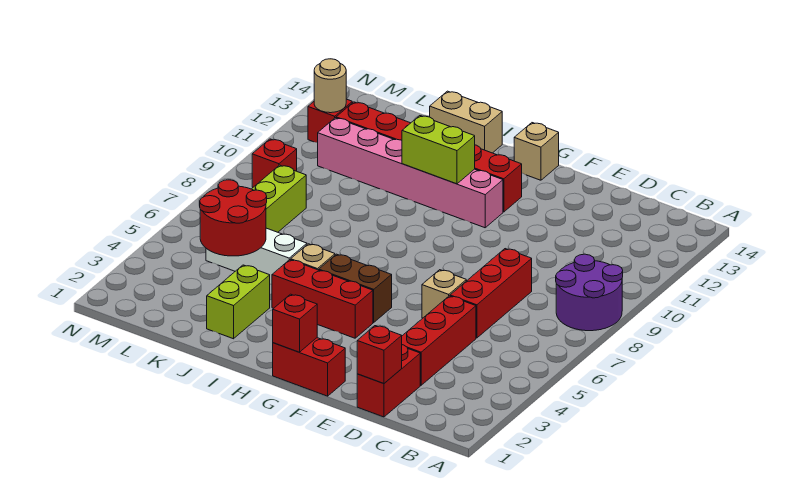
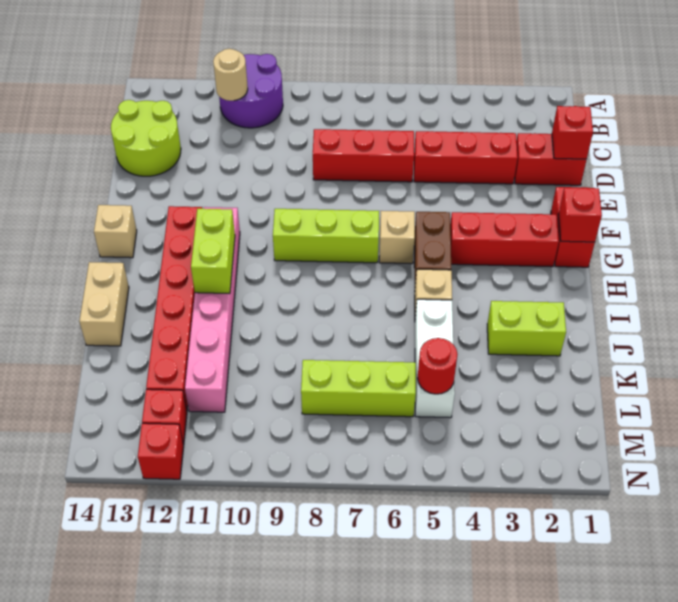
purple 2x2 round brick [556,254,623,331] -> purple 2x2 round brick moved to [219,54,283,128]
none -> lime 2x2 round brick [111,100,181,176]
tan 1x1 brick [422,270,466,318] -> tan 1x1 brick moved to [379,211,415,264]
red 1x3 brick [272,260,373,338] -> red 1x3 brick turned to [450,212,559,267]
none -> lime 1x3 brick [273,209,379,263]
red 2x2 round brick [200,180,267,256] -> red 1x1 round brick [417,338,458,394]
red 1x1 brick [252,139,297,187] -> red 1x1 brick moved to [138,423,184,479]
tan 1x1 round brick [314,59,346,113] -> tan 1x1 round brick moved to [213,49,248,101]

